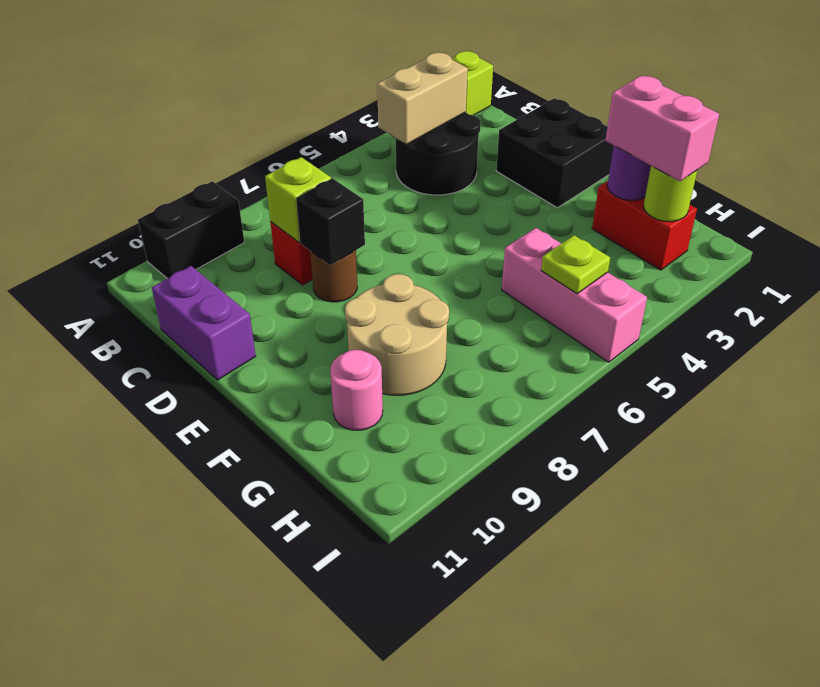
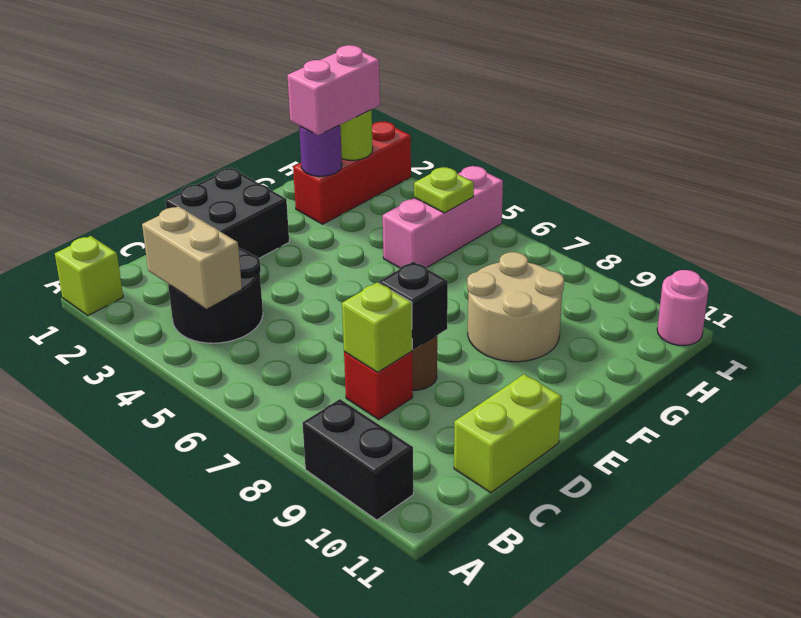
purple 1x2 brick [152,266,256,380] -> lime 1x2 brick [454,374,562,493]
red 1x2 brick [592,181,697,270] -> red 1x3 brick [293,122,411,224]
pink 1x1 round brick [330,350,383,430] -> pink 1x1 round brick moved to [657,270,709,345]

